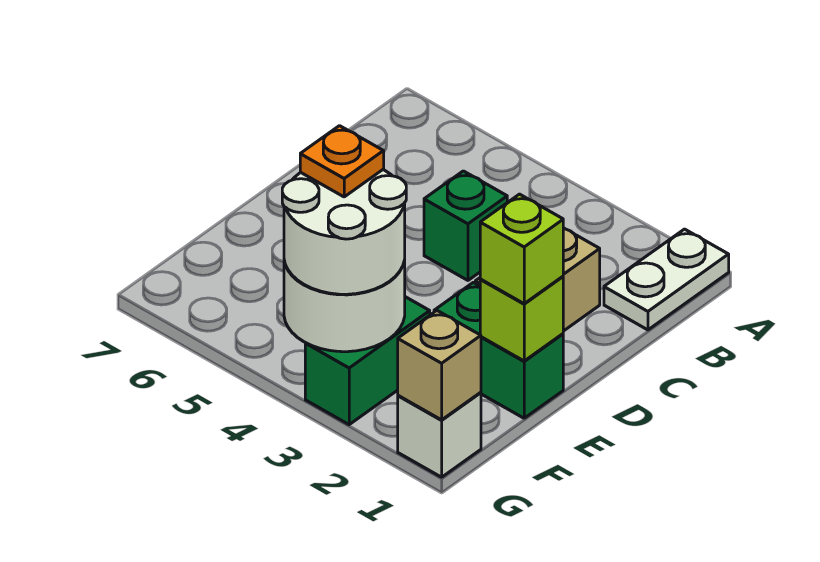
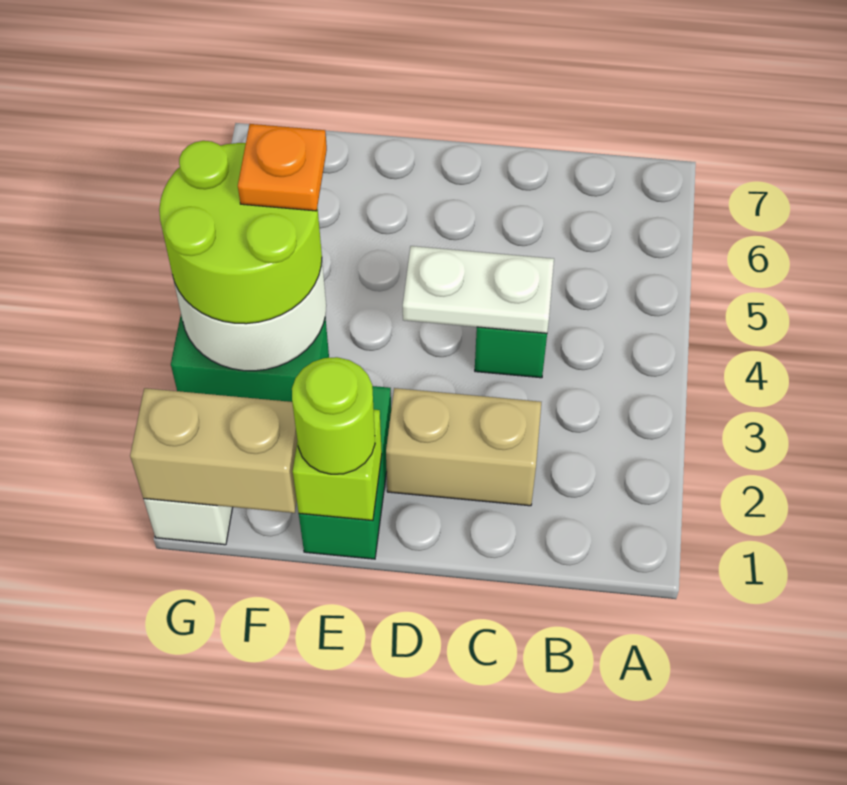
white 1x2 plate [604,229,729,330] -> white 1x2 plate moved to [403,246,554,333]
lime 1x1 brick [480,194,563,304] -> lime 1x1 round brick [292,357,375,474]
white 2x2 round brick [282,170,406,294] -> lime 2x2 round brick [159,141,322,324]
tan 1x1 brick [398,311,481,420] -> tan 1x2 brick [130,388,297,513]

